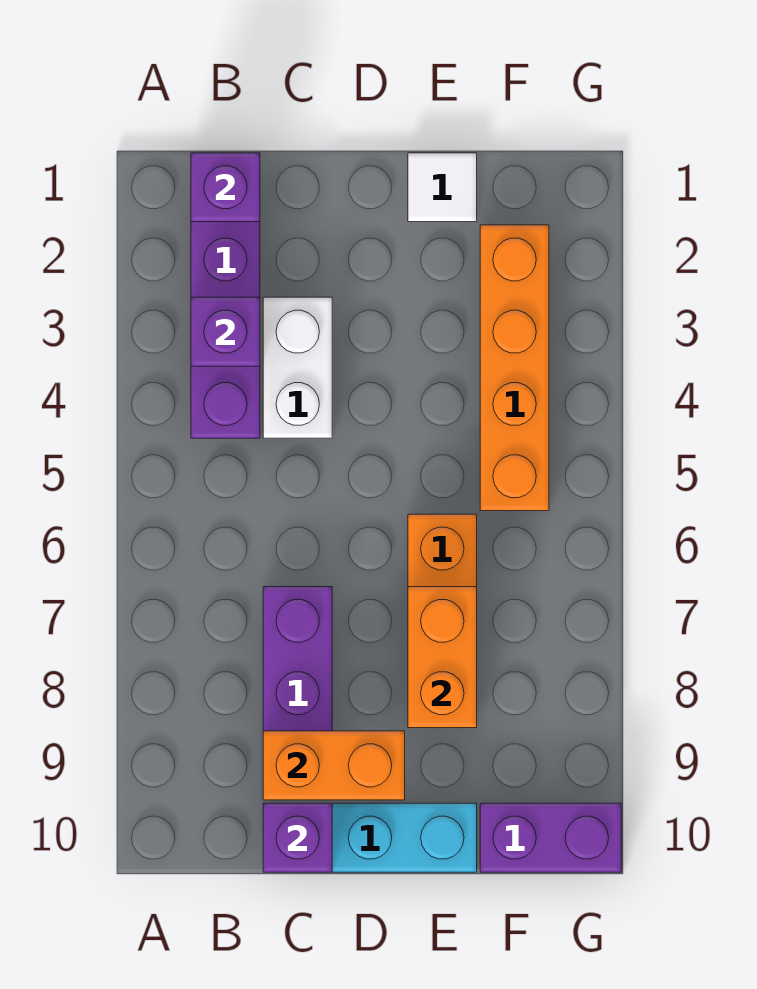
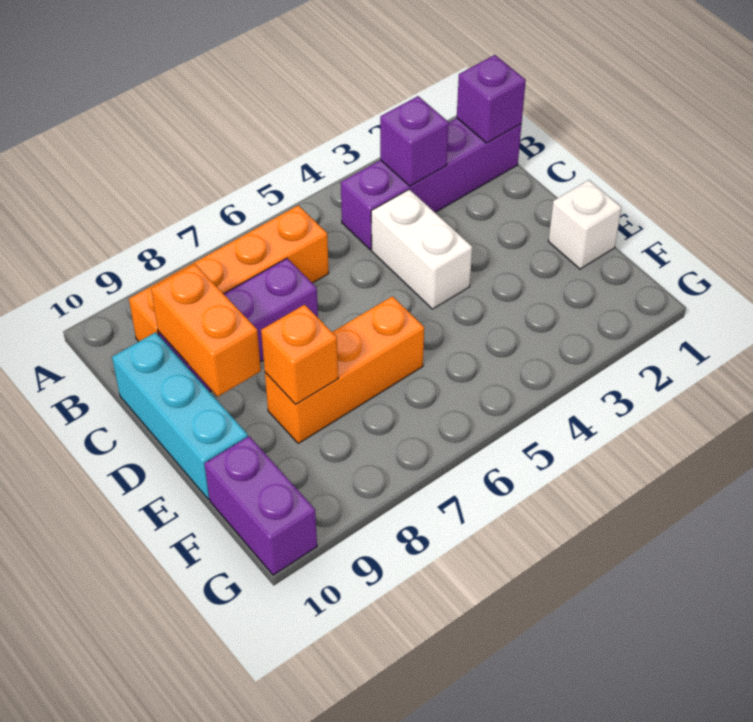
white 1x2 brick [263,297,332,438] -> white 1x2 brick turned to [371,189,472,309]
purple 1x1 brick [263,803,332,872] -> none
white 1x1 tile [408,153,477,222] -> white 1x1 brick [548,180,622,269]
orange 1x2 brick [408,587,477,728] -> orange 1x1 brick [261,305,338,404]
orange 1x4 brick [480,225,549,511] -> orange 1x4 brick moved to [129,205,329,341]

